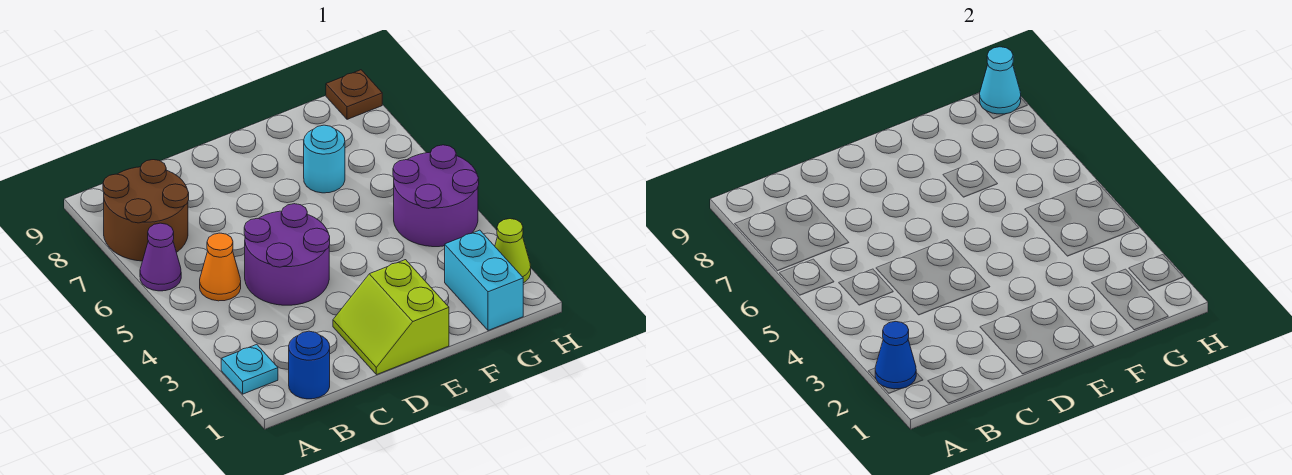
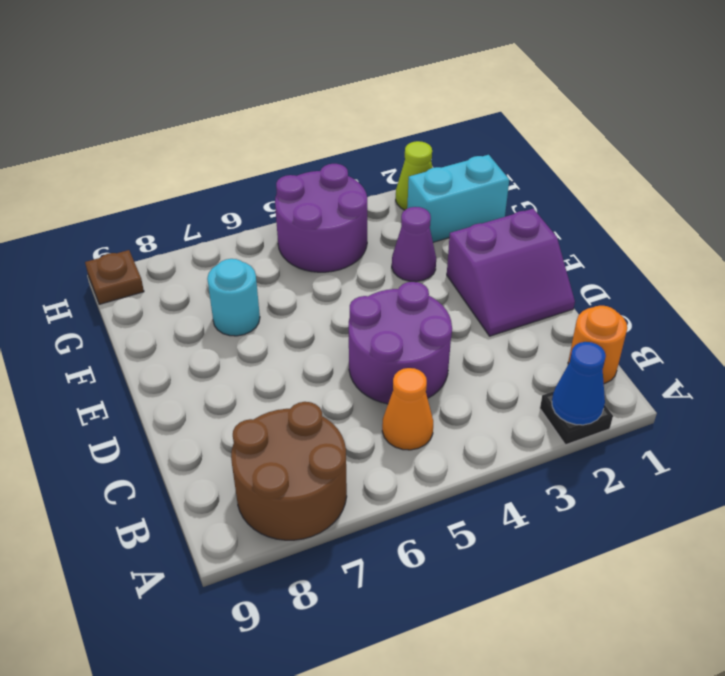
cyan 1x1 plate [221,344,278,394] -> black 1x1 plate [540,391,613,445]
purple 1x1 cone [140,223,181,291] -> purple 1x1 cone moved to [392,207,436,282]
blue 1x1 round brick [289,331,330,399] -> orange 1x1 round brick [568,306,627,384]
lime 2x2 slope [333,260,449,375] -> purple 2x2 slope [447,209,575,336]
cyan 1x1 cone [980,47,1021,114] -> none

